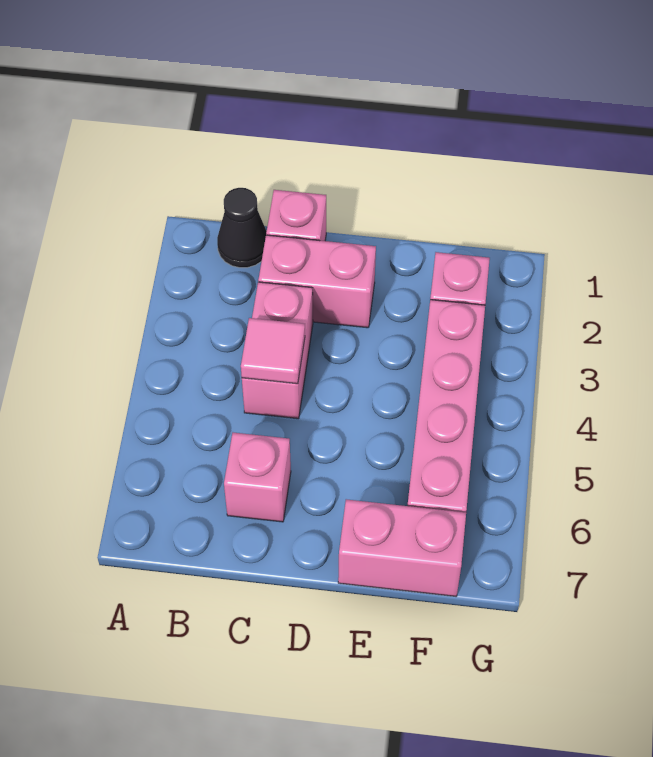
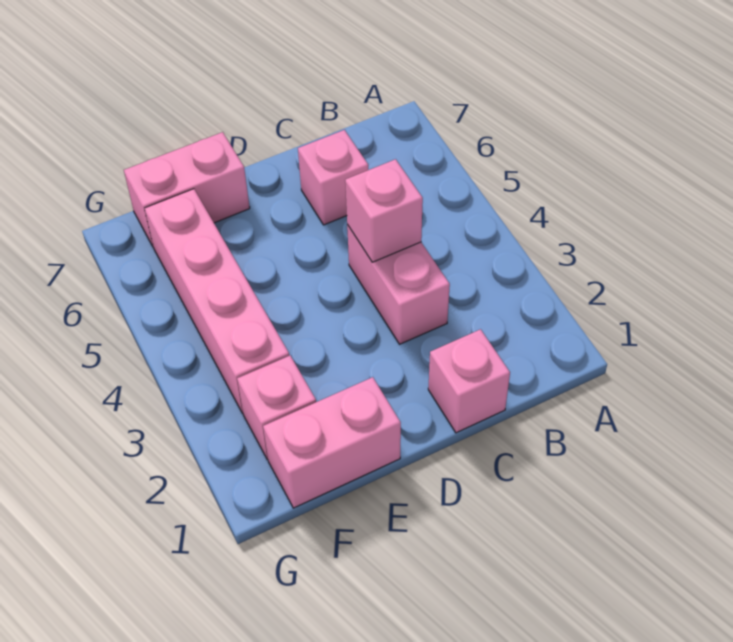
black 1x1 cone [217,188,267,268] -> none
pink 1x2 brick [258,235,376,328] -> pink 1x2 brick moved to [263,377,401,508]
pink 1x1 tile [241,318,305,384] -> pink 1x1 brick [345,159,423,262]

